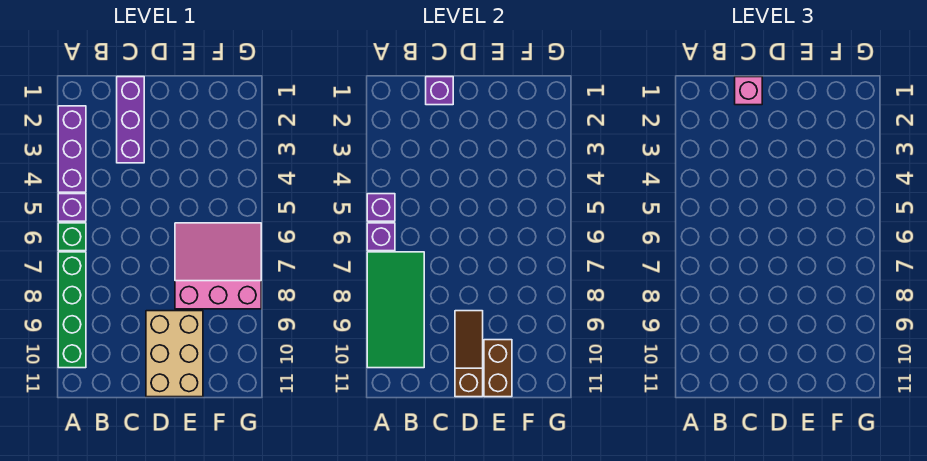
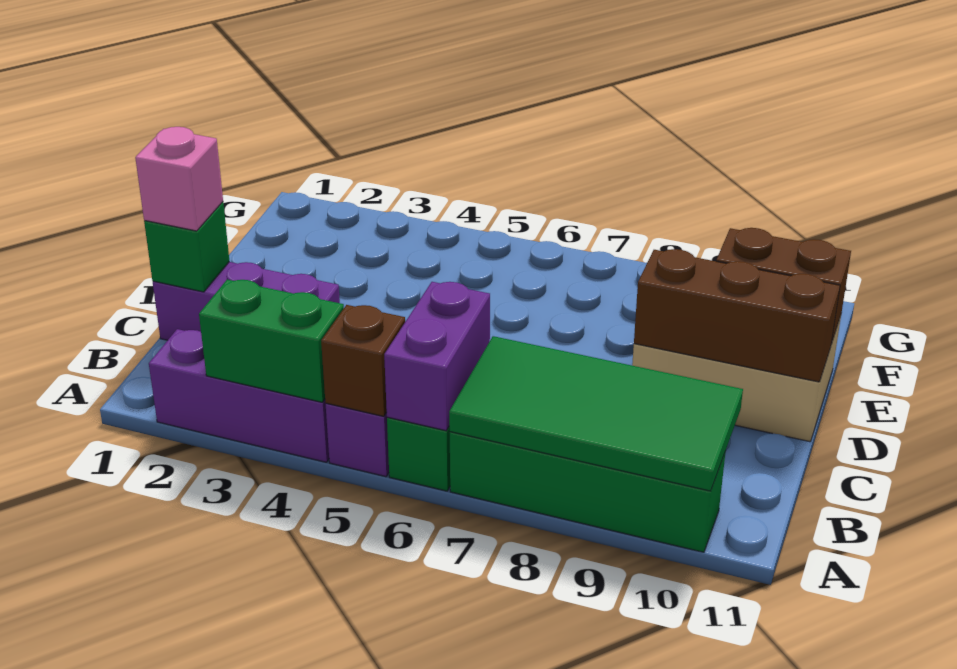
none -> green 1x2 brick [199,280,344,402]
purple 1x1 brick [367,194,395,221] -> brown 1x1 brick [321,305,405,416]
purple 1x1 brick [367,223,395,251] -> purple 1x2 brick [384,282,490,431]
purple 1x1 brick [426,77,453,105] -> green 1x1 brick [144,202,229,292]
brown 1x3 slope [455,311,483,397] -> brown 1x3 brick [634,249,840,382]
pink 3x3 slope [175,223,261,309] -> none

